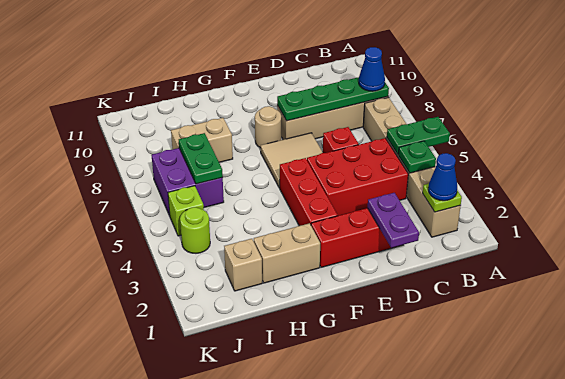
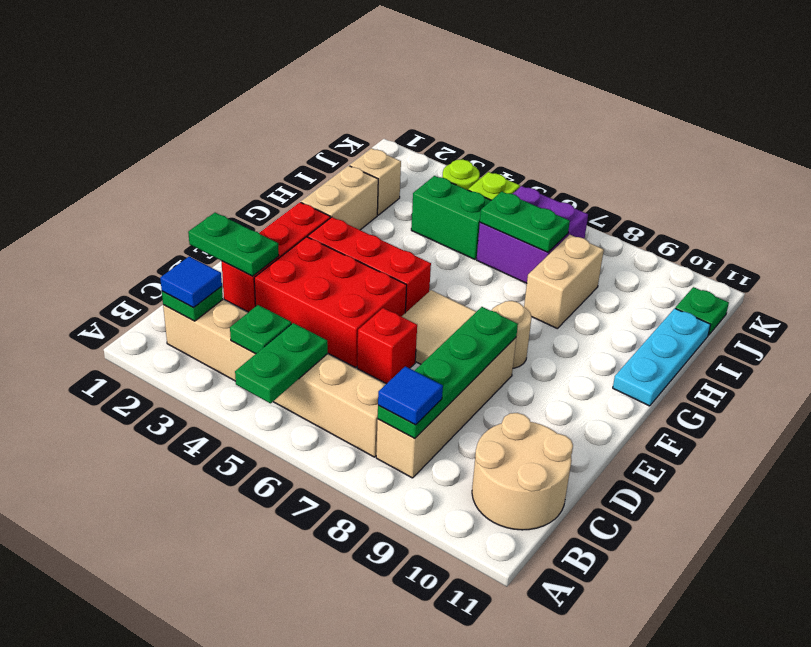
lime 1x1 plate [423,184,462,212] -> green 1x1 plate [162,286,223,321]
blue 1x1 cone [428,153,457,201] -> blue 1x1 tile [160,256,222,308]
blue 1x1 cone [359,47,385,91] -> blue 1x1 tile [378,366,443,425]
none -> tan 2x2 round brick [472,413,573,530]
red 2x3 brick [307,138,408,216] -> red 2x3 brick turned to [254,237,407,367]
purple 1x2 plate [368,193,419,248] -> green 1x2 plate [188,213,279,276]
none -> cyan 1x3 plate [613,308,711,406]
none -> green 1x2 brick [411,176,491,259]
none -> green 1x1 plate [675,287,729,335]

